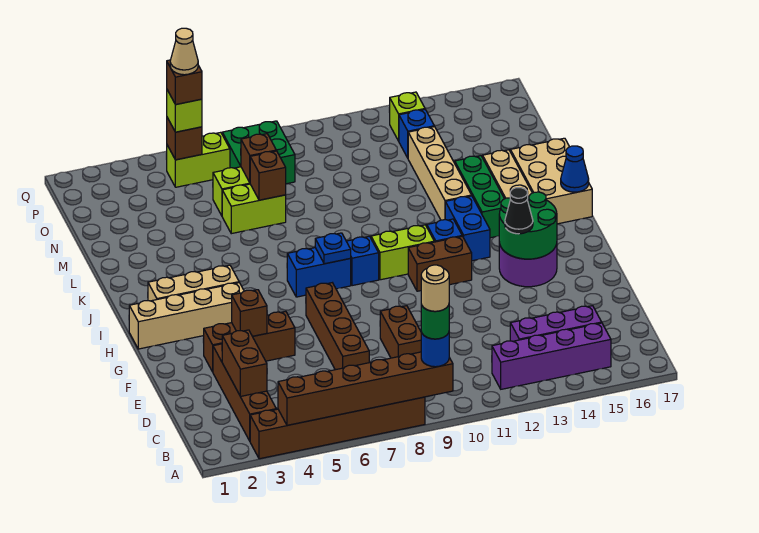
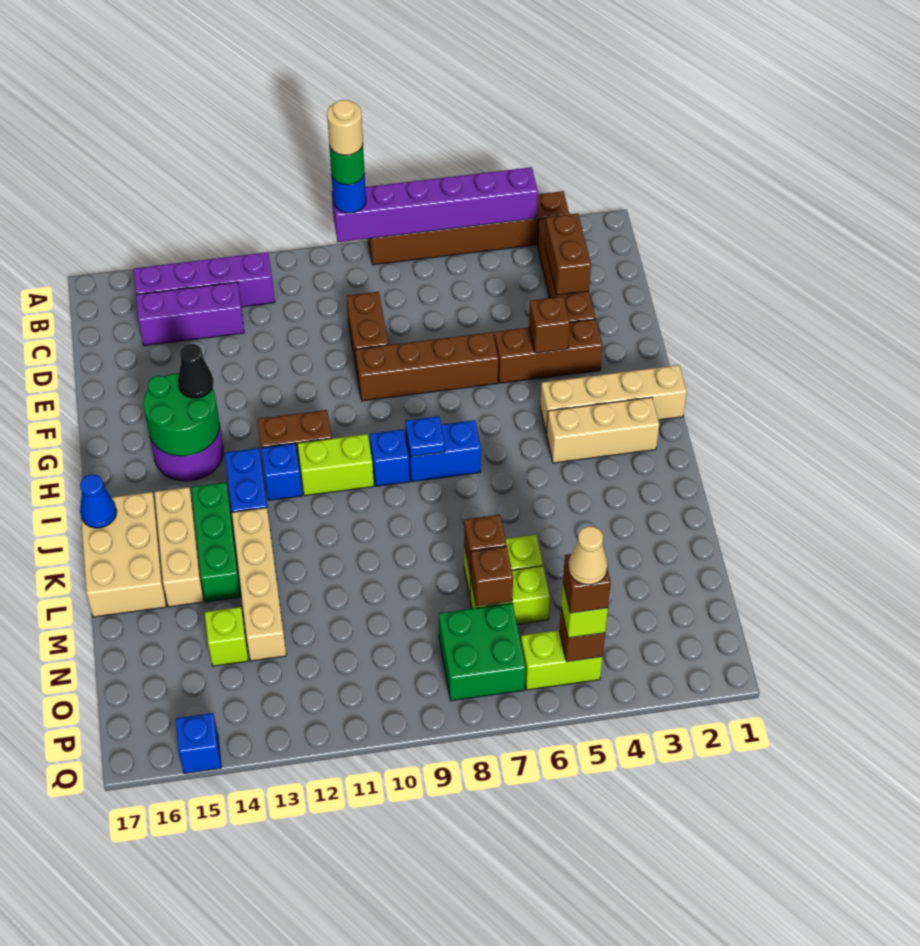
brown 1x6 brick [278,352,453,425] -> purple 1x6 brick [332,167,538,242]
brown 1x4 brick [306,283,369,370] -> brown 1x4 brick turned to [355,332,498,401]
blue 1x1 brick [399,110,434,158] -> blue 1x1 brick moved to [176,713,221,773]
lime 1x1 brick [390,92,425,141] -> lime 1x1 brick moved to [205,607,248,666]

